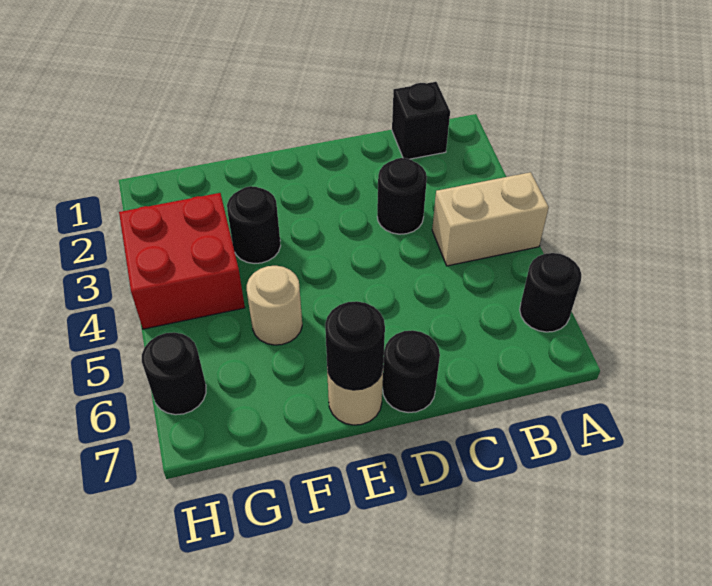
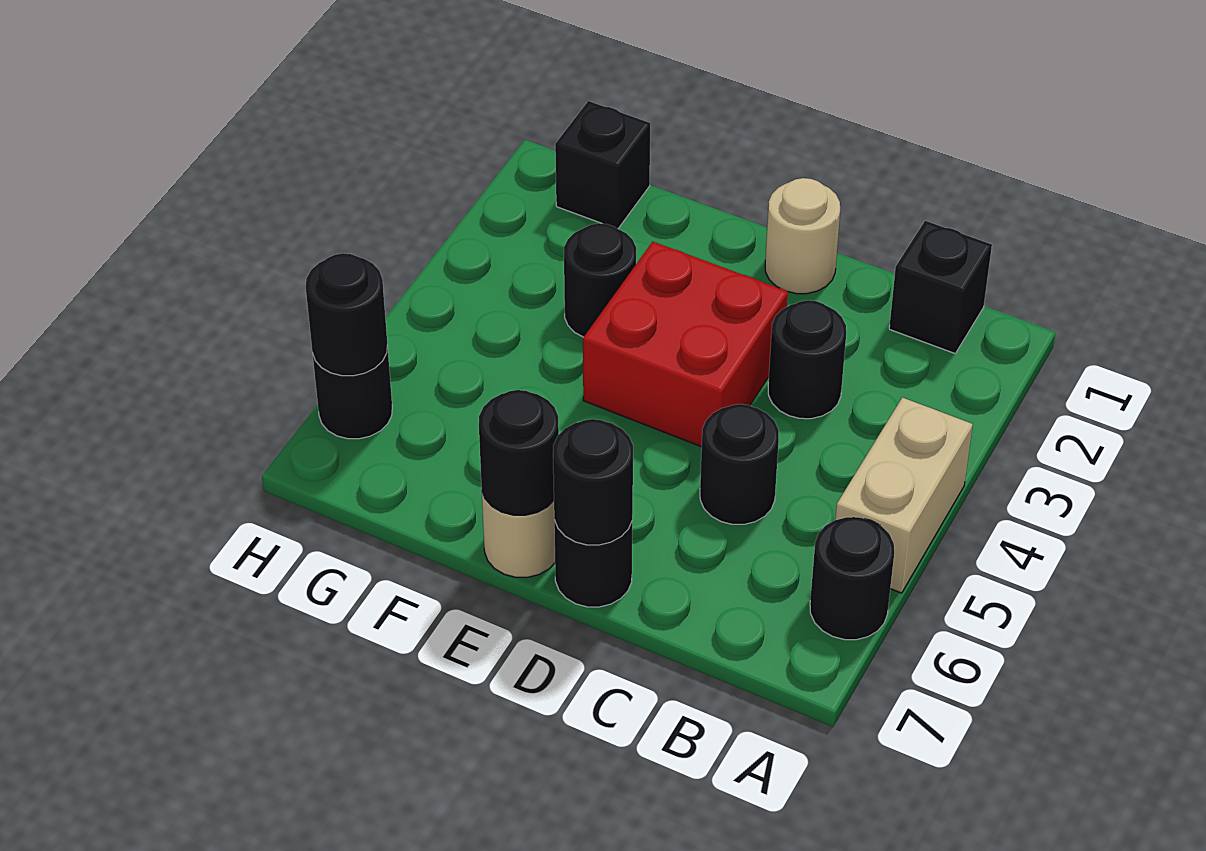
tan 1x2 brick [432,172,549,266] -> tan 1x2 brick turned to [835,397,973,593]
none -> black 1x1 round brick [700,404,779,524]
none -> black 1x1 round brick [553,419,633,545]
tan 1x1 round brick [247,266,302,345] -> tan 1x1 round brick moved to [765,178,840,294]
none -> black 1x1 brick [555,101,650,229]
red 2x2 brick [119,193,245,329] -> red 2x2 brick moved to [583,242,788,447]
none -> black 1x1 round brick [306,253,387,376]

